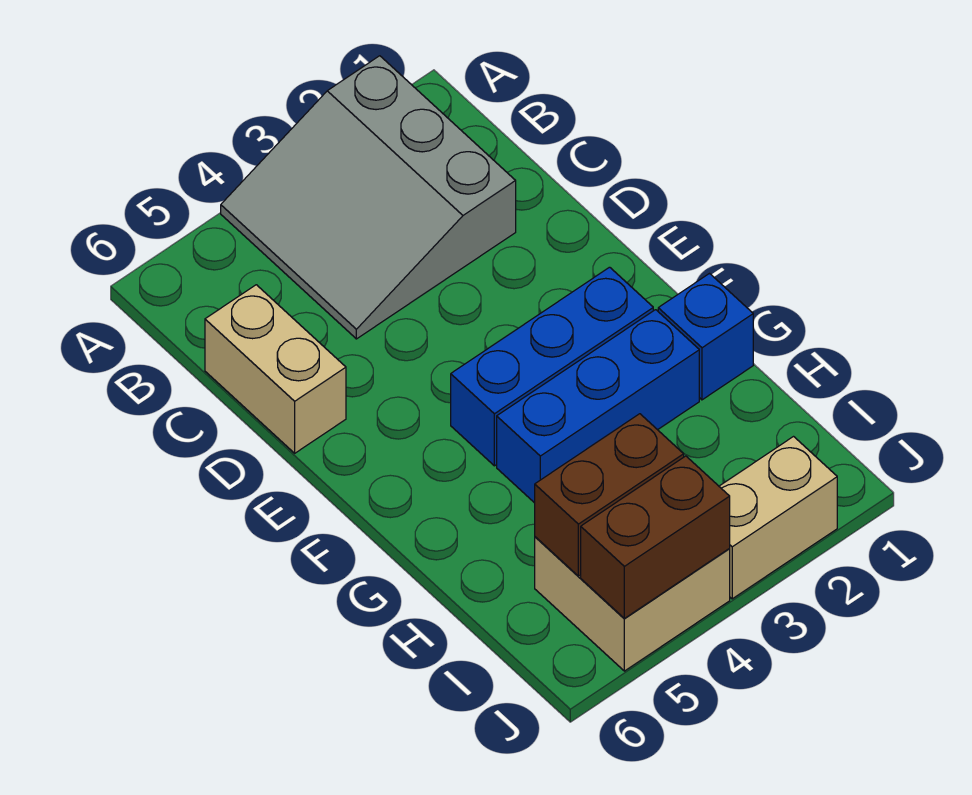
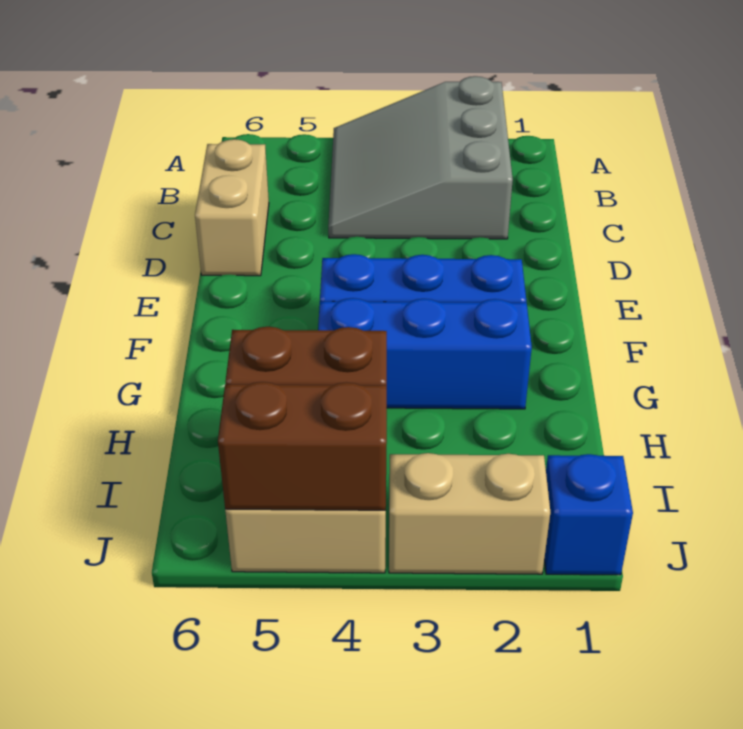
blue 1x1 brick [658,274,753,400] -> blue 1x1 brick moved to [544,454,633,575]

